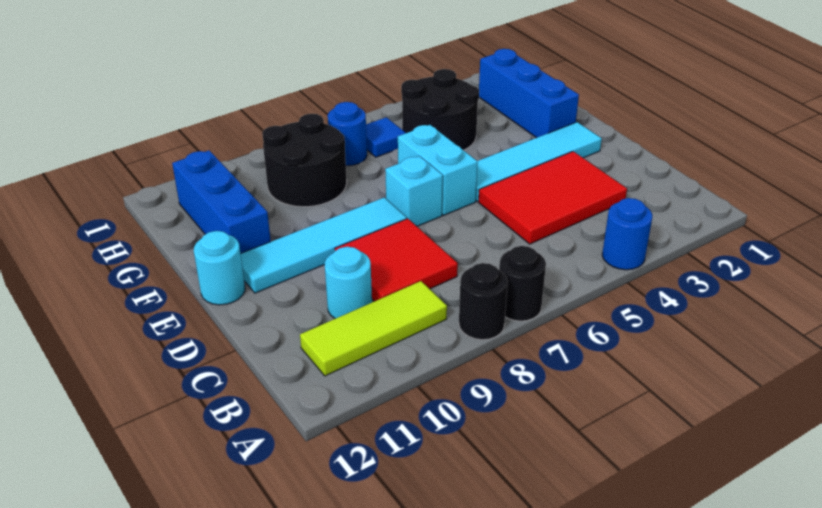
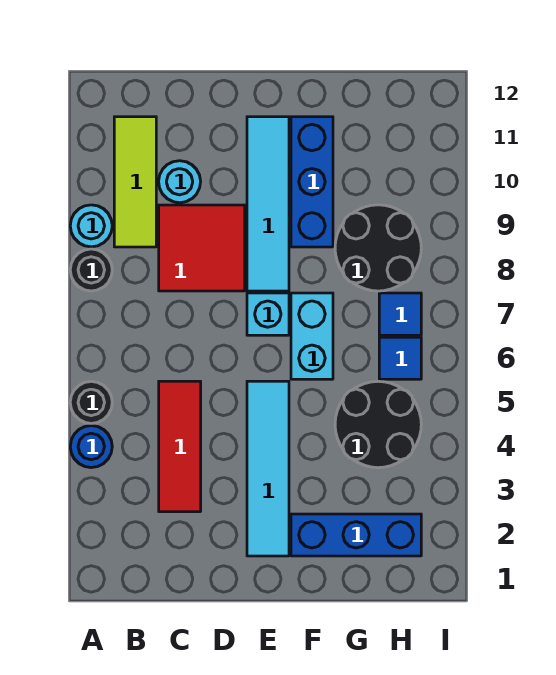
black 1x1 round brick [499,246,546,321] -> black 1x1 round brick moved to [70,381,112,423]
red 2x3 tile [479,151,627,244] -> red 1x3 tile [159,381,201,512]
cyan 1x2 brick [398,125,478,215] -> cyan 1x2 brick turned to [291,293,333,379]
cyan 1x1 round brick [194,231,245,305] -> cyan 1x1 round brick moved to [70,205,112,247]
blue 1x3 brick [172,150,271,253] -> blue 1x3 brick turned to [291,117,333,247]
blue 1x1 round brick [328,102,367,166] -> blue 1x1 tile [379,293,421,335]

